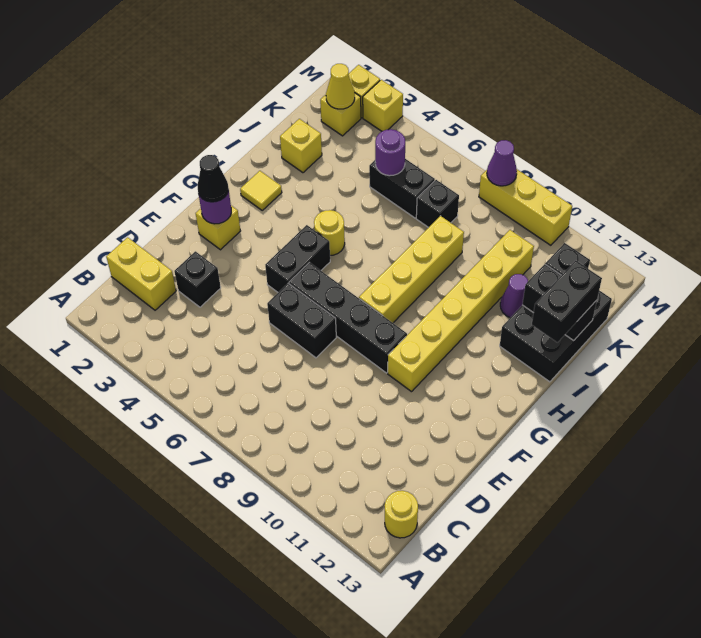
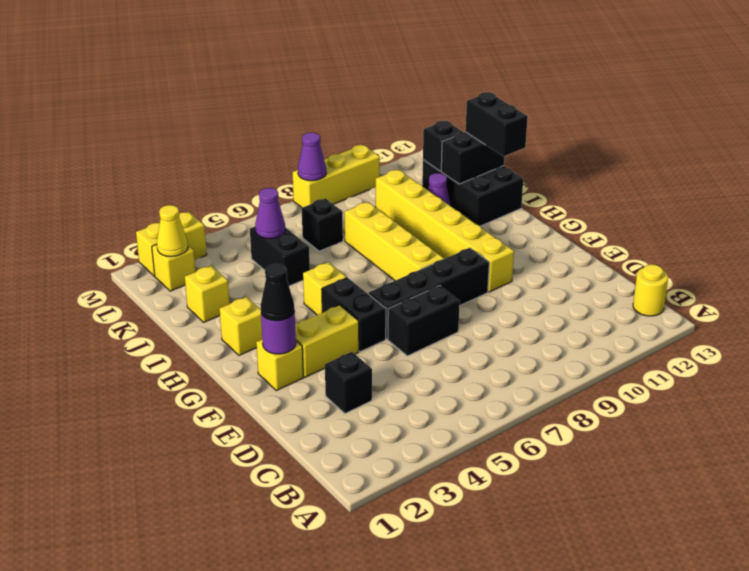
yellow 1x2 brick [106,237,176,310] -> yellow 1x2 brick moved to [295,305,359,377]
yellow 1x1 tile [240,171,282,210] -> yellow 1x1 brick [220,297,262,355]
yellow 1x1 round brick [314,210,345,255] -> yellow 1x1 brick [303,262,347,315]
black 1x2 brick [369,159,435,218] -> black 1x2 brick turned to [250,227,310,286]
purple 1x1 round brick [375,129,405,176] -> purple 1x1 cone [255,188,285,239]

